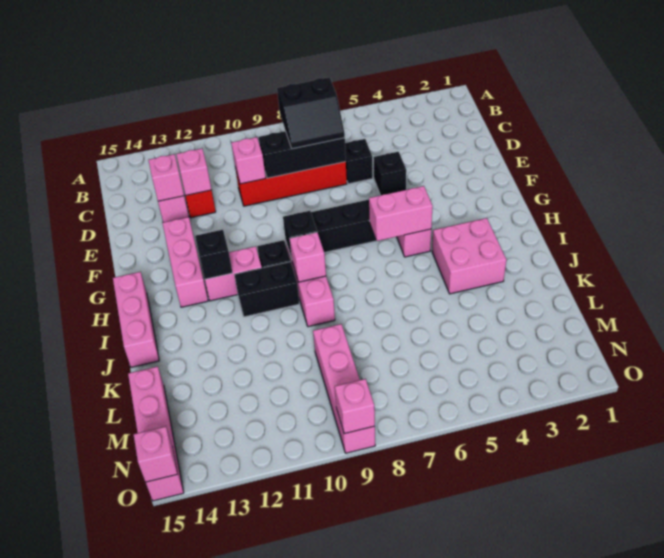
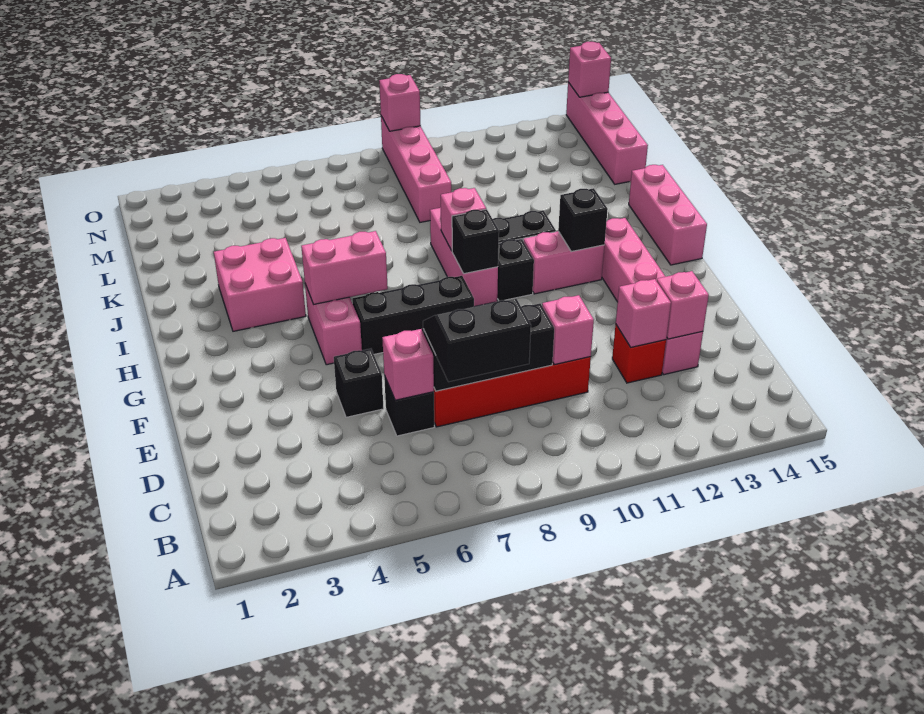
none -> pink 1x1 brick [382,329,434,400]

